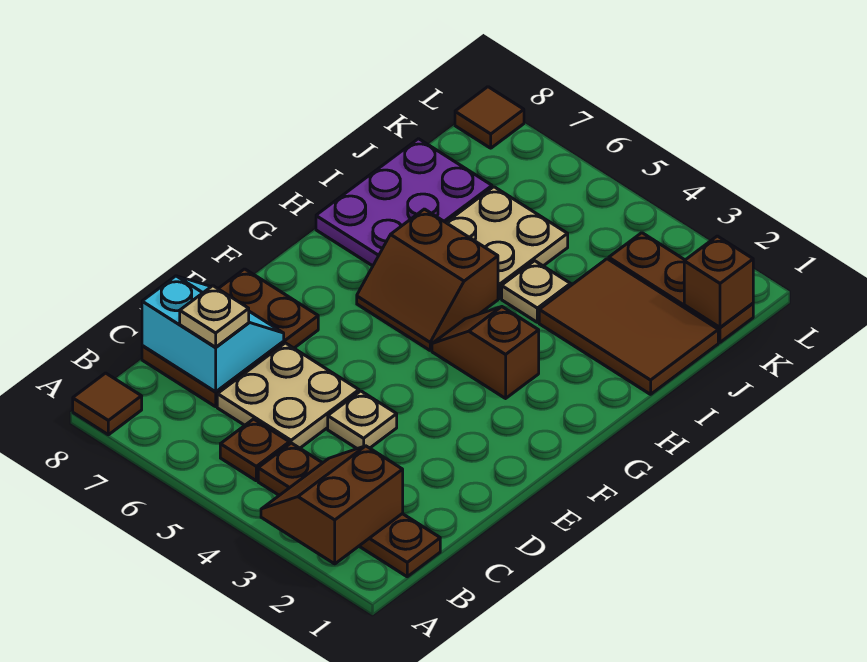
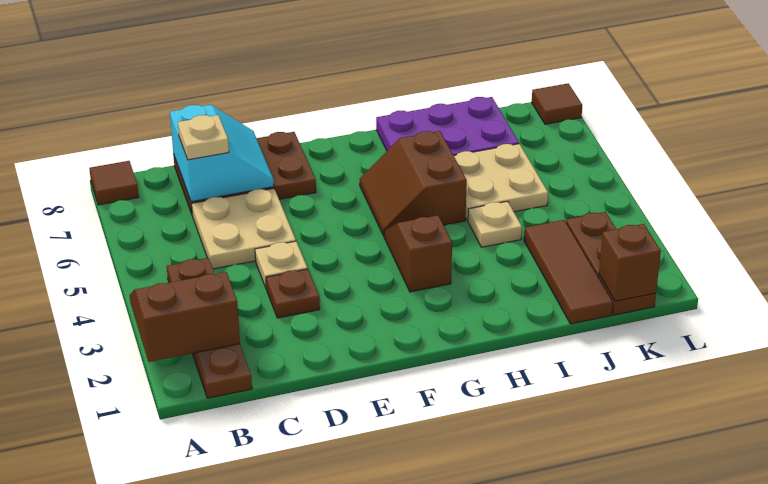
brown 1x1 plate [220,419,289,481] -> brown 1x1 plate moved to [266,269,320,318]
brown 2x3 tile [539,259,718,394] -> brown 1x3 tile [524,220,613,324]

